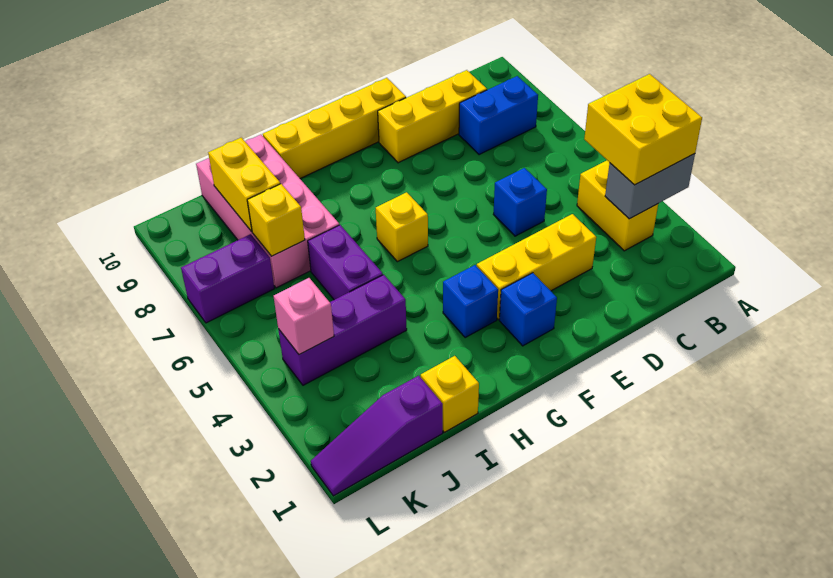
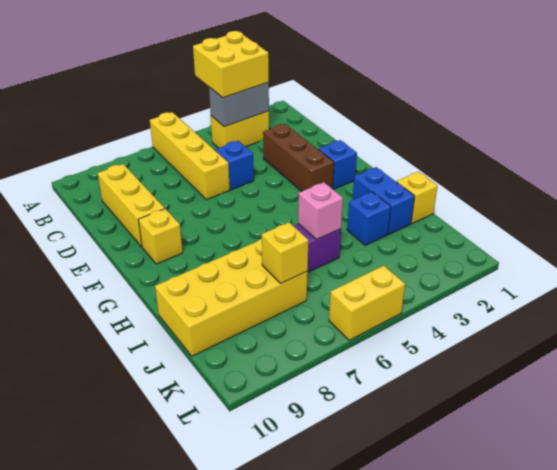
grey 1x2 brick [605,154,695,219] -> grey 1x2 brick turned to [209,83,269,127]
blue 1x2 brick [459,76,538,155] -> blue 1x2 brick moved to [353,167,415,234]
yellow 1x3 brick [477,214,596,319] -> brown 1x3 brick [263,124,334,191]
yellow 1x4 brick [263,78,406,179] -> yellow 1x4 brick moved to [150,112,230,200]
blue 1x1 brick [443,265,498,338] -> blue 1x1 brick moved to [347,192,391,245]
yellow 1x1 brick [376,192,428,262] -> yellow 1x1 brick moved to [139,209,183,264]
purple 1x3 brick [278,275,407,385] -> none
pink 2x4 brick [196,135,339,288] -> yellow 2x4 brick [155,239,308,356]
purple 1x3 slope [311,376,443,496] -> none
yellow 1x2 brick [208,138,280,232] -> yellow 1x2 brick moved to [329,266,405,340]
pink 1x1 brick [274,278,334,355] -> pink 1x1 brick moved to [298,182,343,240]
purple 1x2 brick [181,234,274,323] -> none

